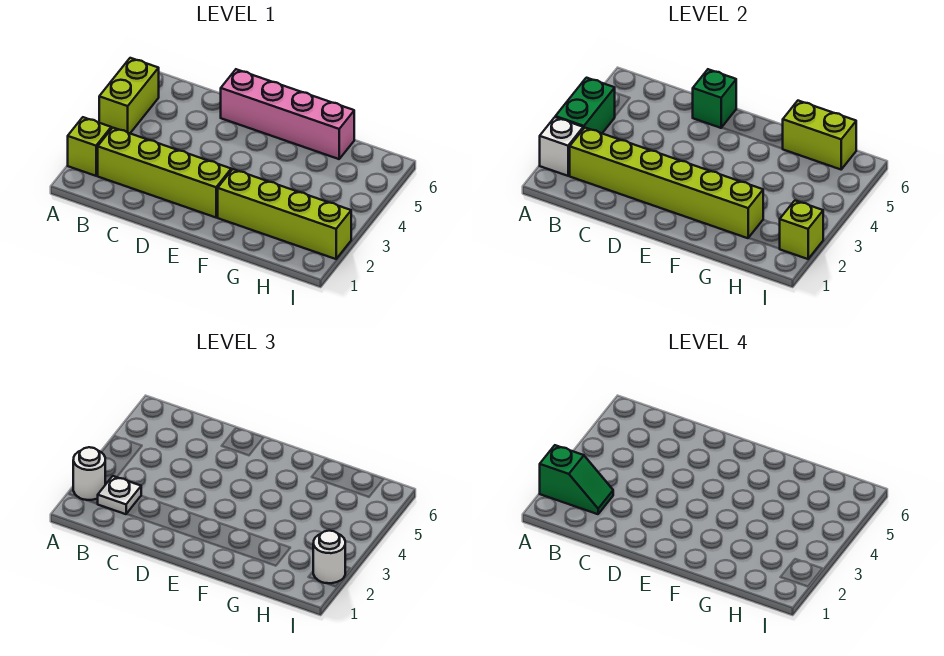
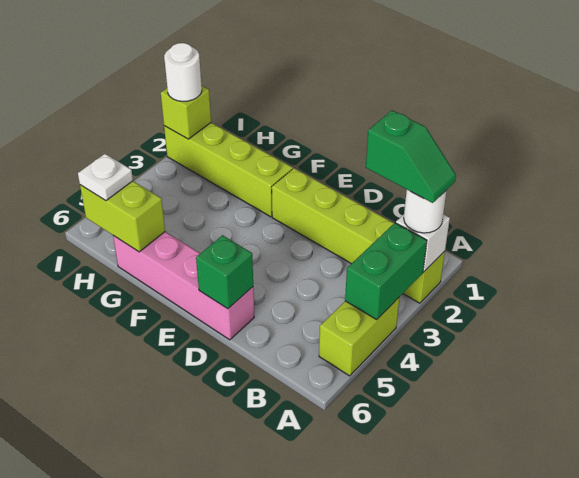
green 1x2 slope [540,445,613,514] -> green 1x2 slope turned to [366,110,456,203]
lime 1x6 brick [570,128,763,238] -> none
white 1x1 plate [98,476,141,514] -> white 1x1 plate moved to [78,154,133,201]

